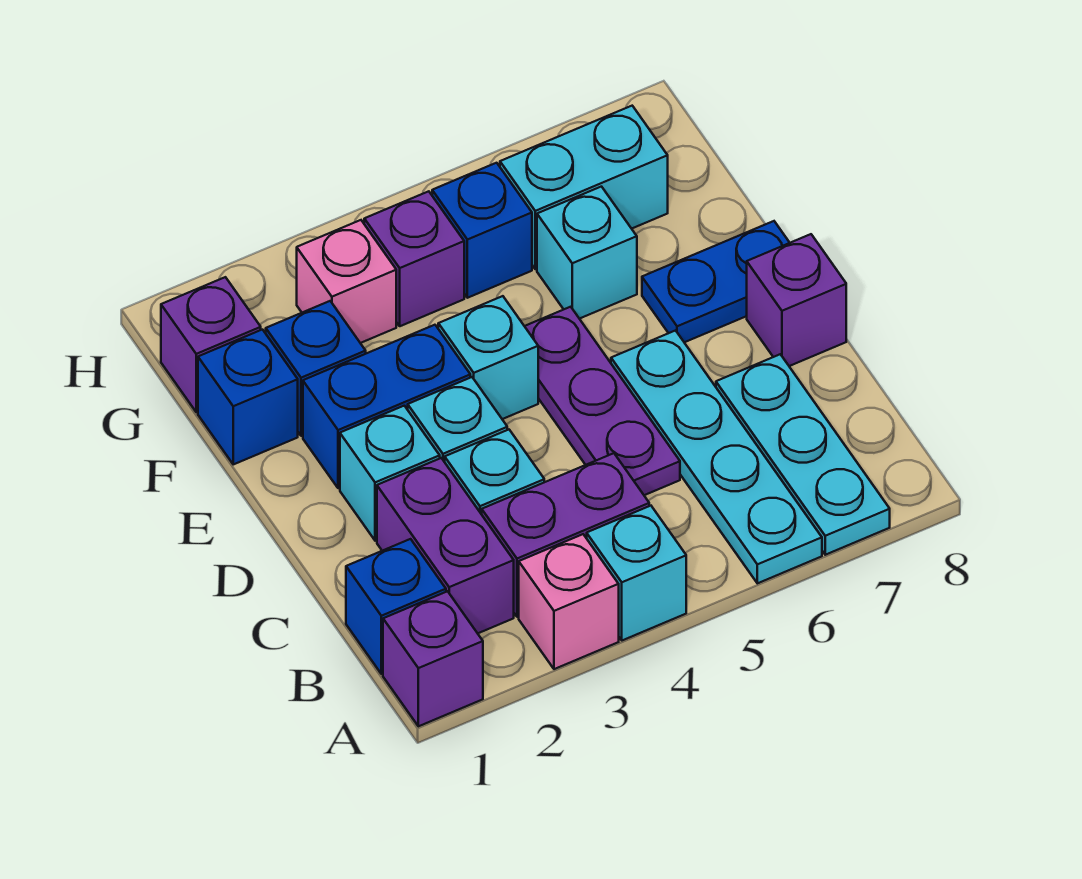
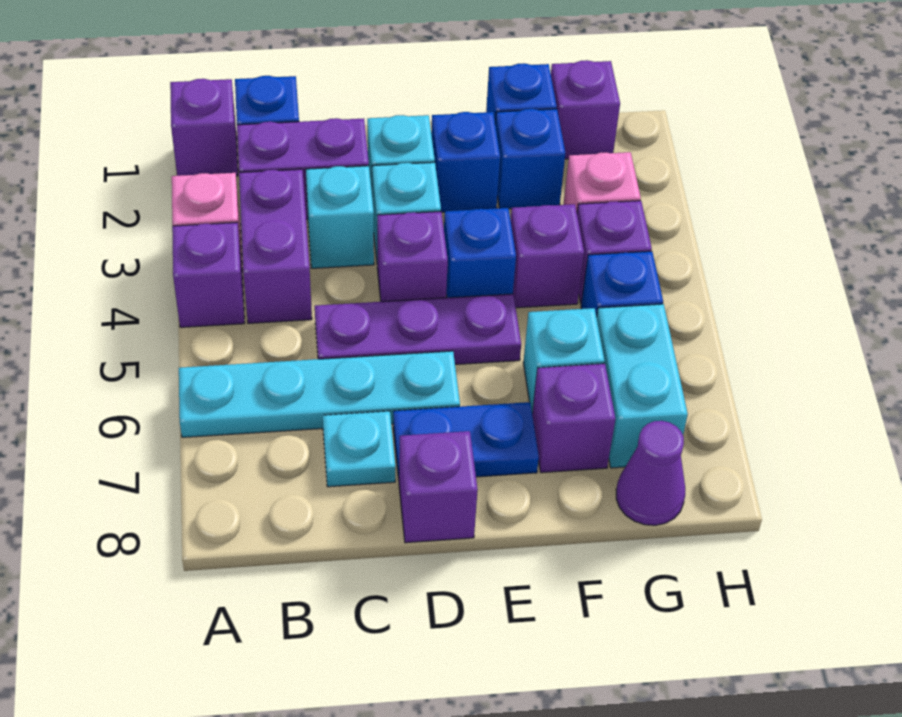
cyan 1x1 brick [587,506,686,640] -> purple 1x1 brick [172,222,244,327]
cyan 1x3 plate [716,354,890,555] -> cyan 1x1 plate [323,411,395,487]
none -> purple 1x1 brick [377,211,448,302]
blue 1x2 brick [303,325,470,488] -> blue 1x1 brick [431,112,500,212]
cyan 1x1 brick [438,296,538,419] -> blue 1x1 brick [444,208,516,298]
blue 1x2 plate [642,221,790,342] -> blue 1x2 plate turned to [393,402,539,479]
none -> purple 1x1 brick [511,204,584,308]
none -> purple 1x1 brick [532,364,615,473]
none -> purple 1x1 cone [616,421,685,525]

